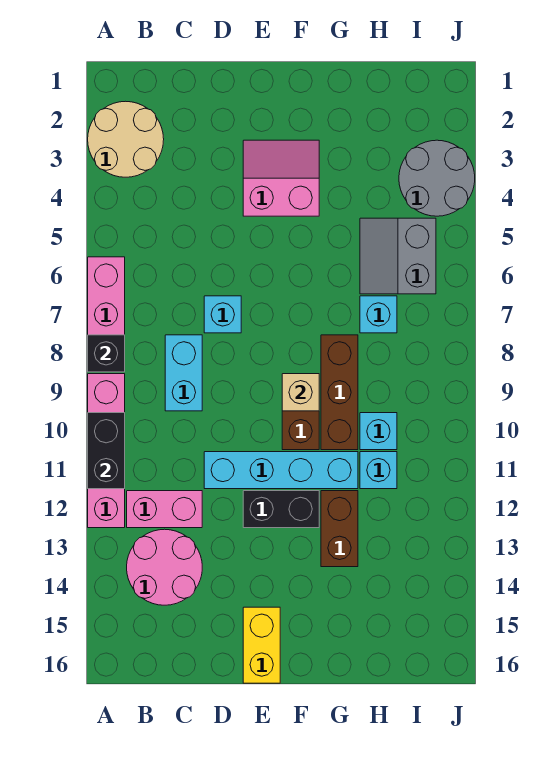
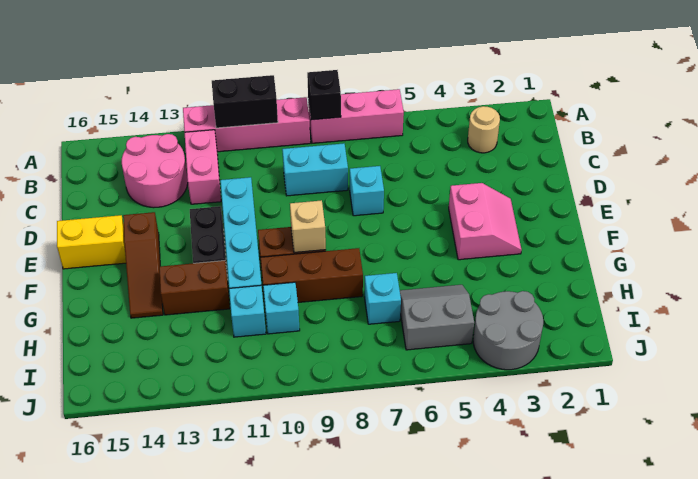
tan 2x2 round brick [88,101,164,177] -> tan 1x1 round brick [468,106,500,153]
none -> brown 1x3 slope [123,212,163,318]

